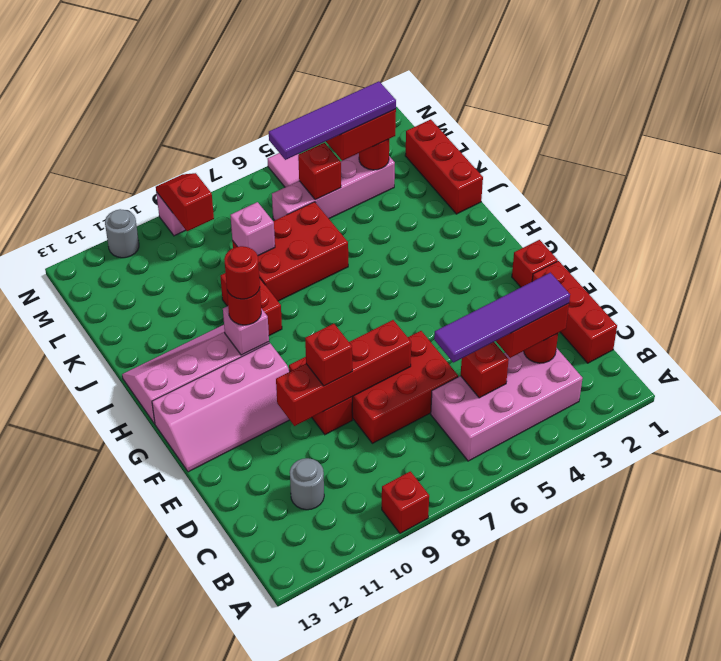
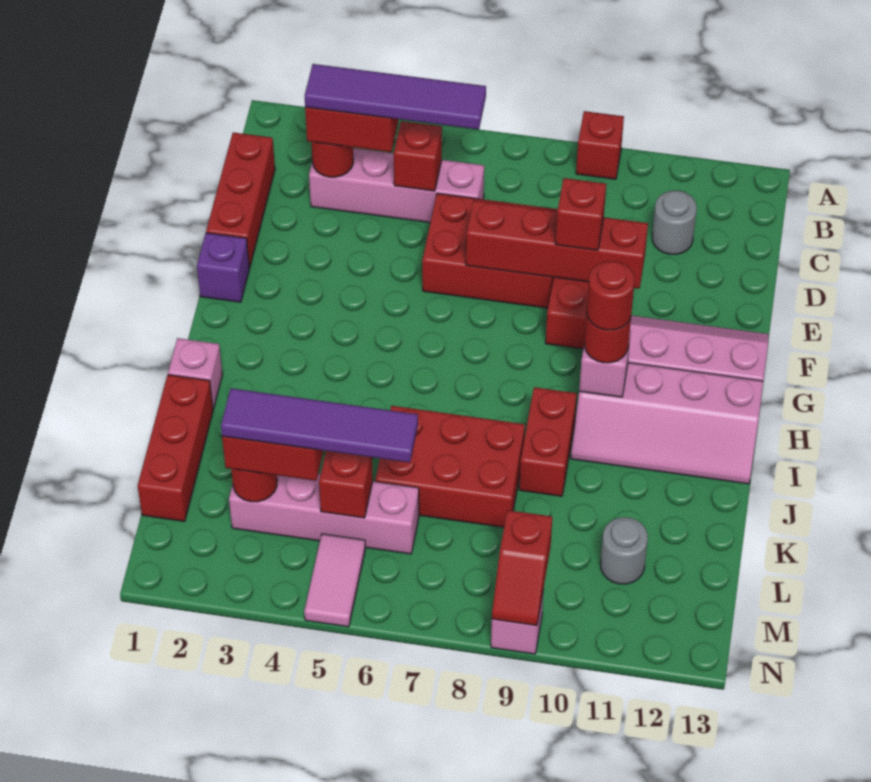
pink 2x4 brick [431,348,583,461] -> pink 1x4 brick [309,148,484,222]
red 1x1 brick [512,240,558,287] -> purple 1x1 brick [197,233,249,302]
pink 1x1 brick [230,202,275,256] -> pink 1x1 brick moved to [168,338,222,409]
grey 1x1 round brick [105,209,139,258] -> grey 1x1 round brick moved to [600,517,648,584]

